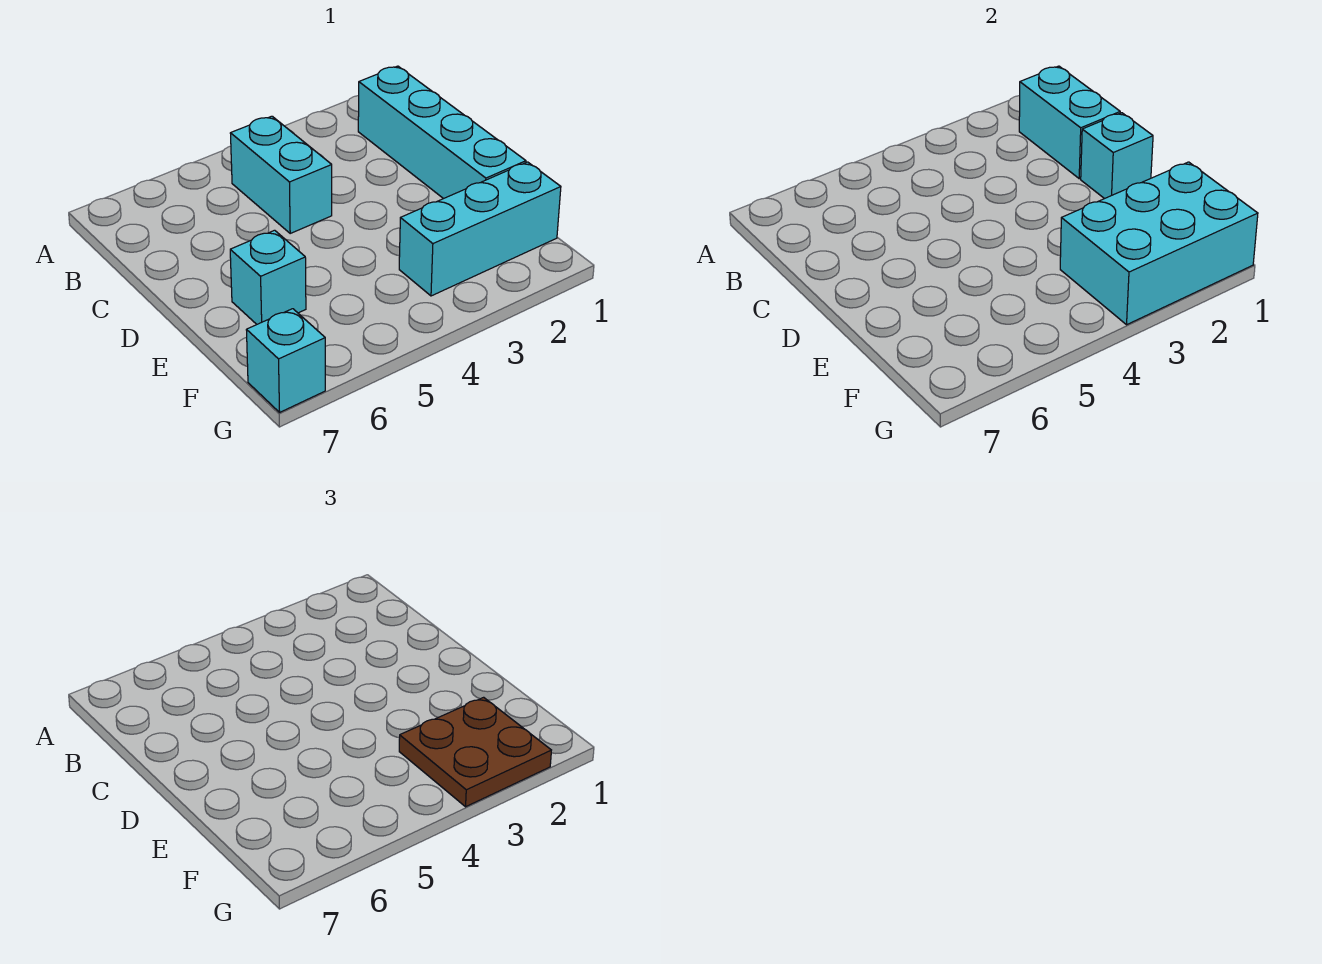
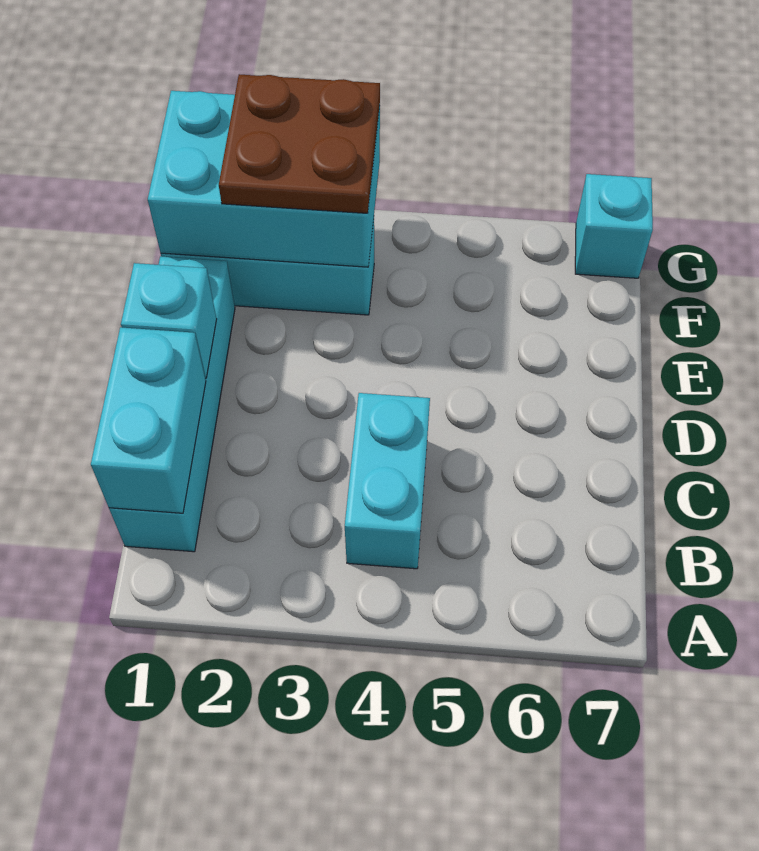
cyan 1x1 brick [230,230,306,324] -> none

